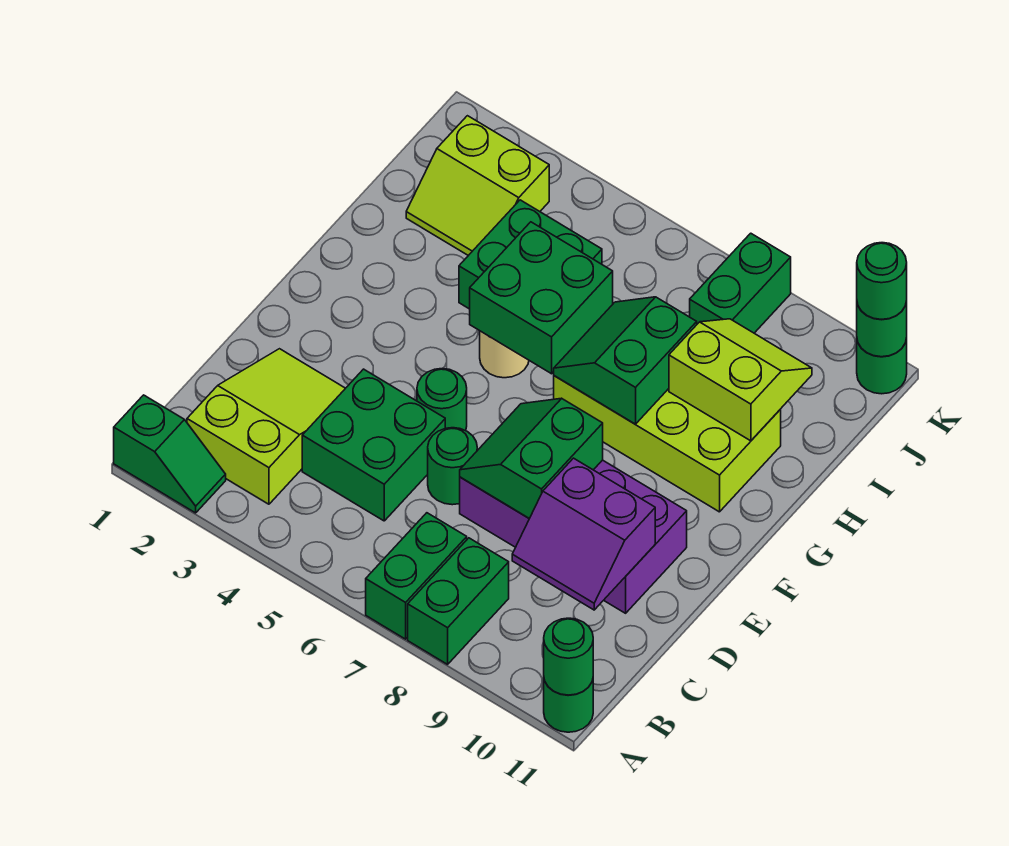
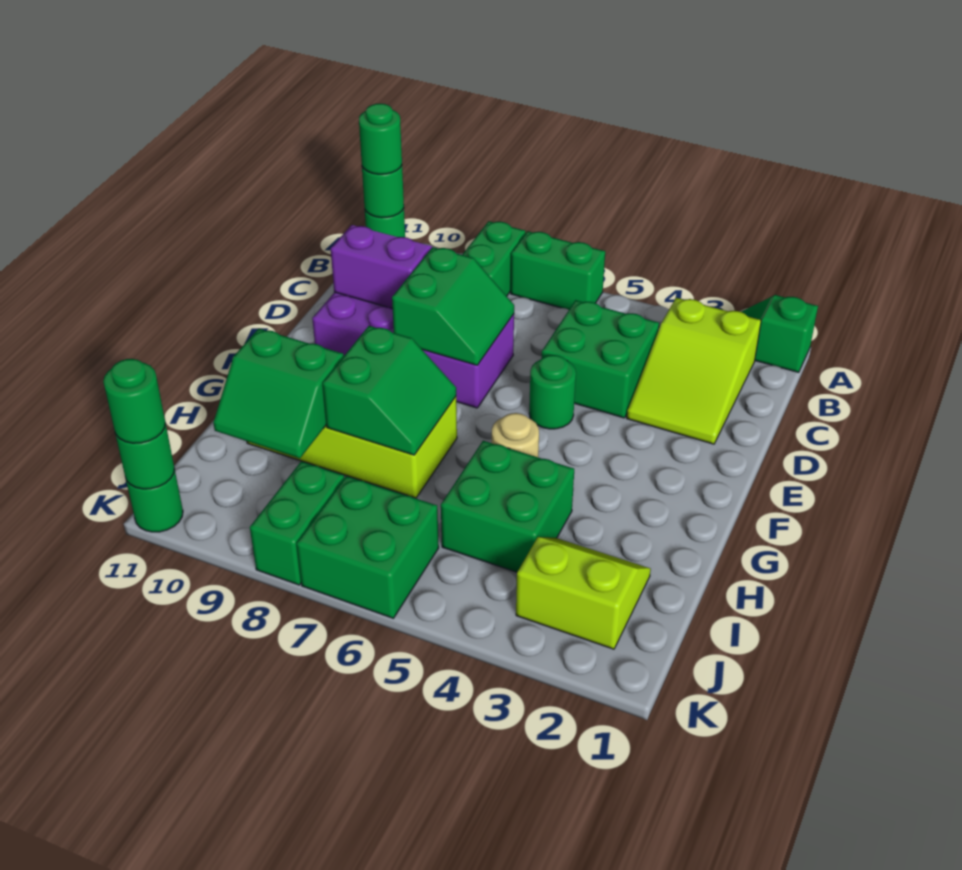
green 1x2 brick [366,513,467,639] -> green 1x2 brick turned to [511,231,605,310]
green 1x1 round brick [428,428,477,505] -> green 1x1 round brick moved to [359,104,402,174]
green 2x2 brick [470,222,613,374] -> green 2x2 brick moved to [296,476,439,618]
lime 2x2 slope [669,319,812,441] -> green 2x2 slope [213,329,344,458]

